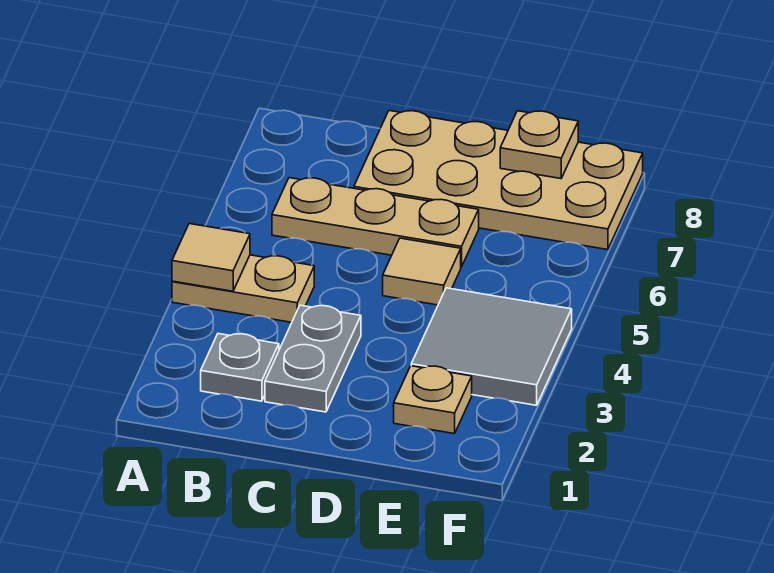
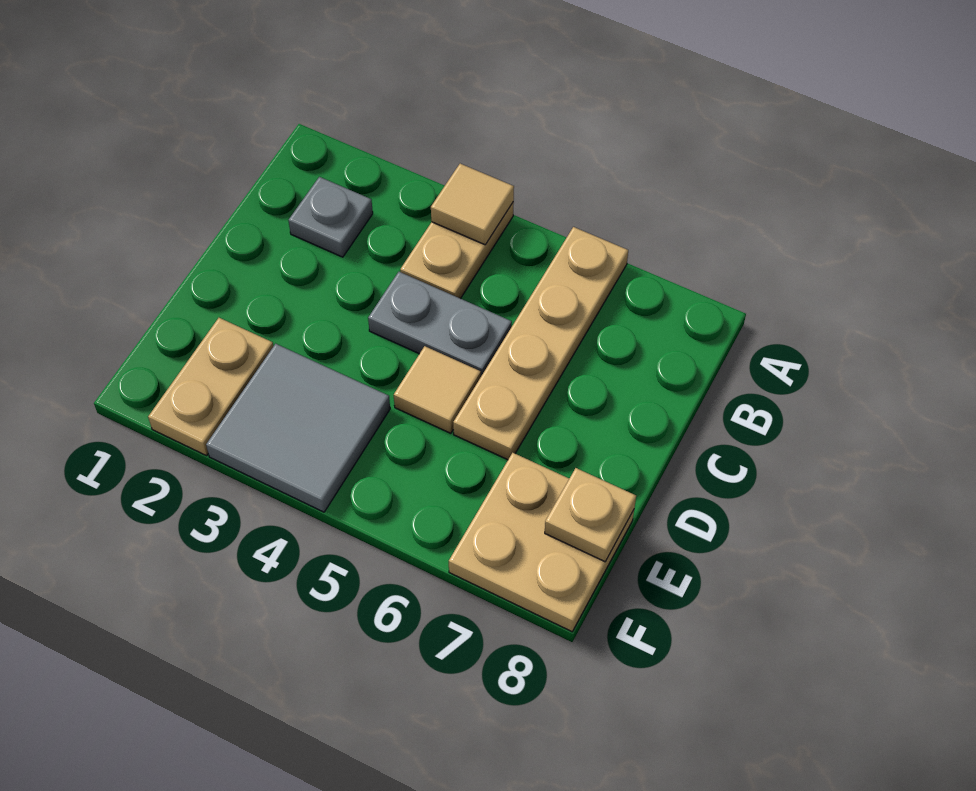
tan 1x3 plate [272,178,479,267] -> tan 1x4 plate [453,227,628,460]
grey 1x2 plate [265,305,361,412] -> grey 1x2 plate moved to [368,272,512,376]
tan 2x4 plate [354,111,643,250] -> tan 2x2 plate [449,453,634,632]
tan 1x1 plate [394,366,472,434] -> tan 1x2 plate [148,318,273,456]

